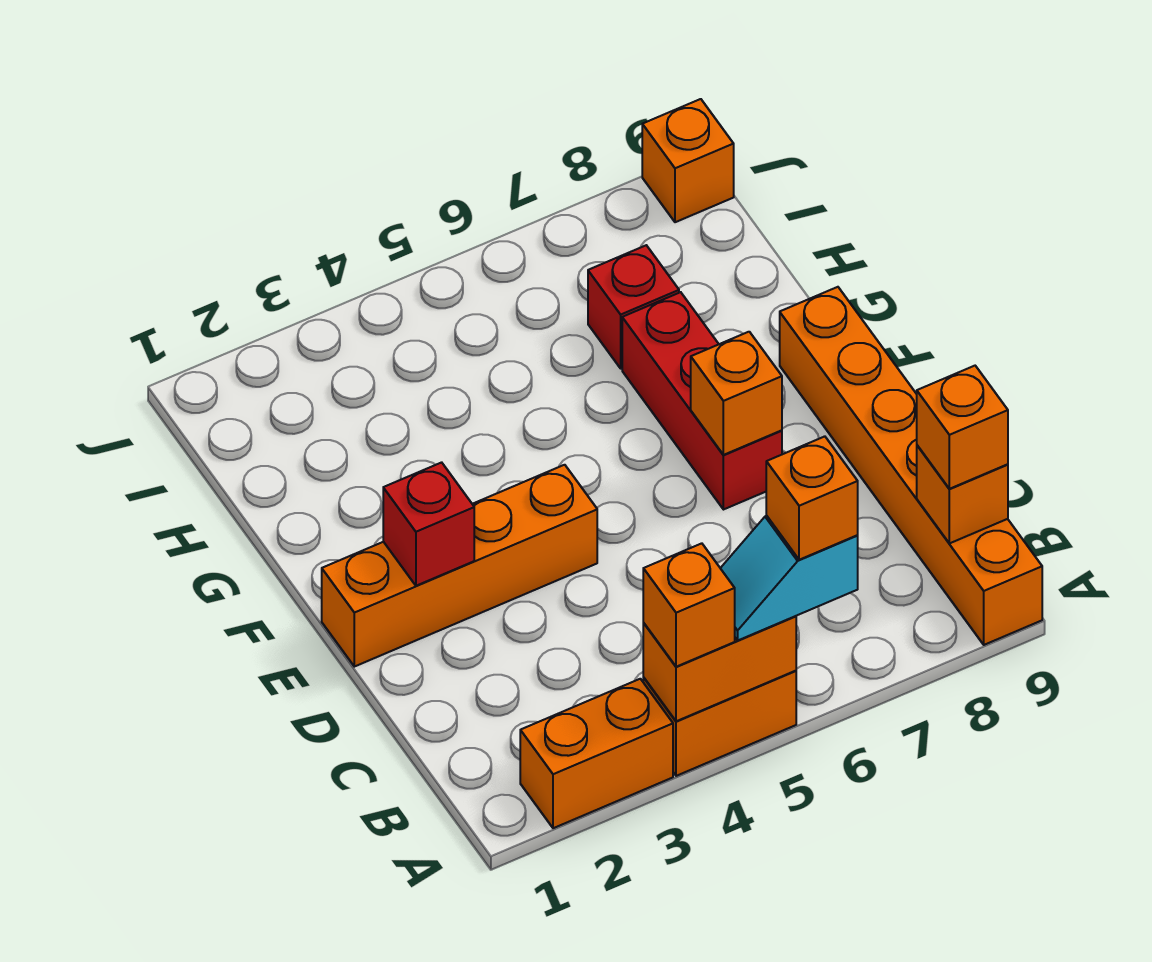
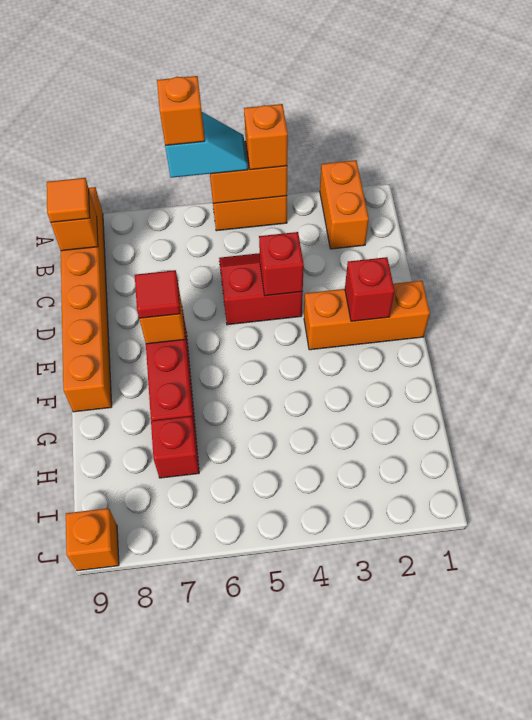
orange 1x2 brick [520,679,673,828] -> orange 1x2 brick turned to [320,160,369,249]
orange 1x1 brick [917,366,1008,489] -> orange 1x1 tile [47,178,90,222]
none -> red 2x2 slope [219,253,303,325]
none -> red 1x1 brick [259,232,304,296]
orange 1x4 brick [322,465,597,667] -> orange 1x3 brick [304,281,430,350]
none -> red 1x1 tile [135,270,180,319]

